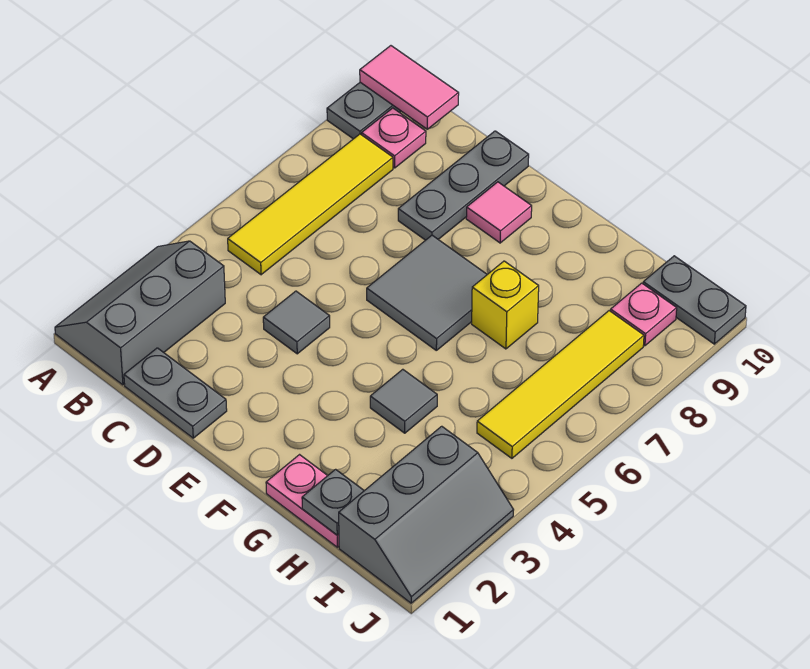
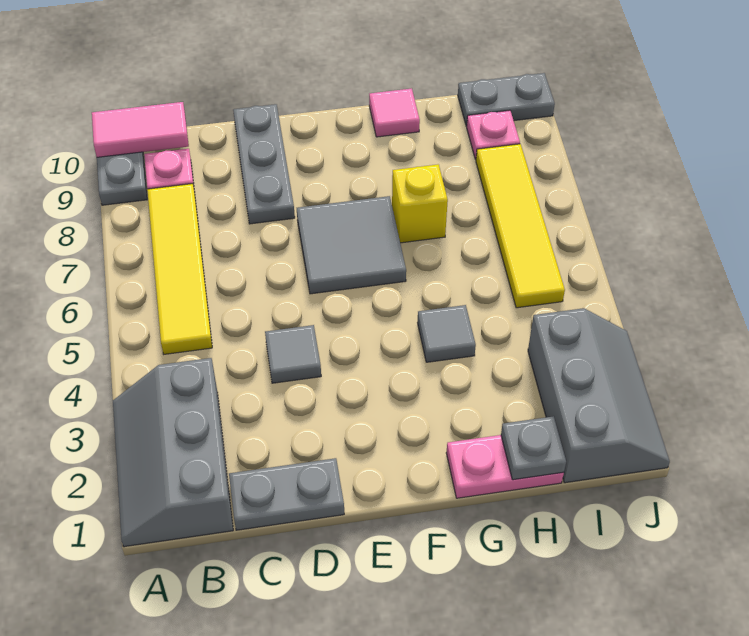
pink 1x1 tile [466,182,532,243] -> pink 1x1 tile moved to [369,89,420,137]

